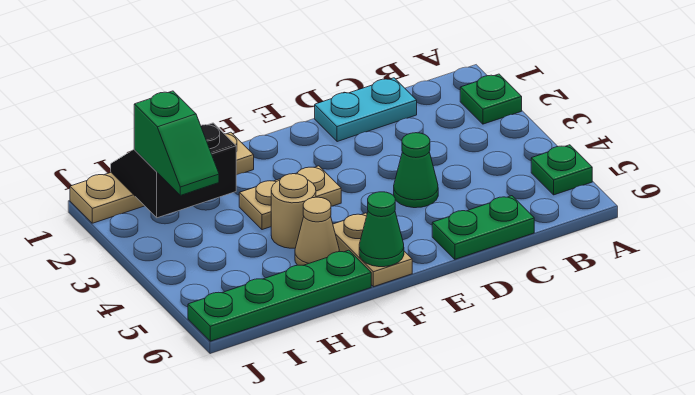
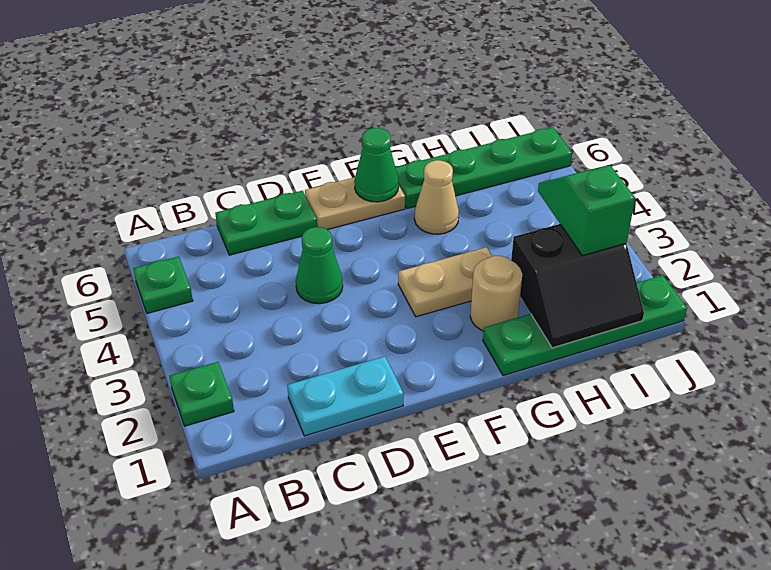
tan 1x2 plate [333,213,412,287] -> tan 1x2 plate turned to [305,177,405,230]
tan 1x4 plate [70,132,254,223] -> green 1x4 plate [483,275,687,376]
tan 1x1 round brick [271,174,316,248] -> tan 1x1 round brick moved to [470,256,522,331]

